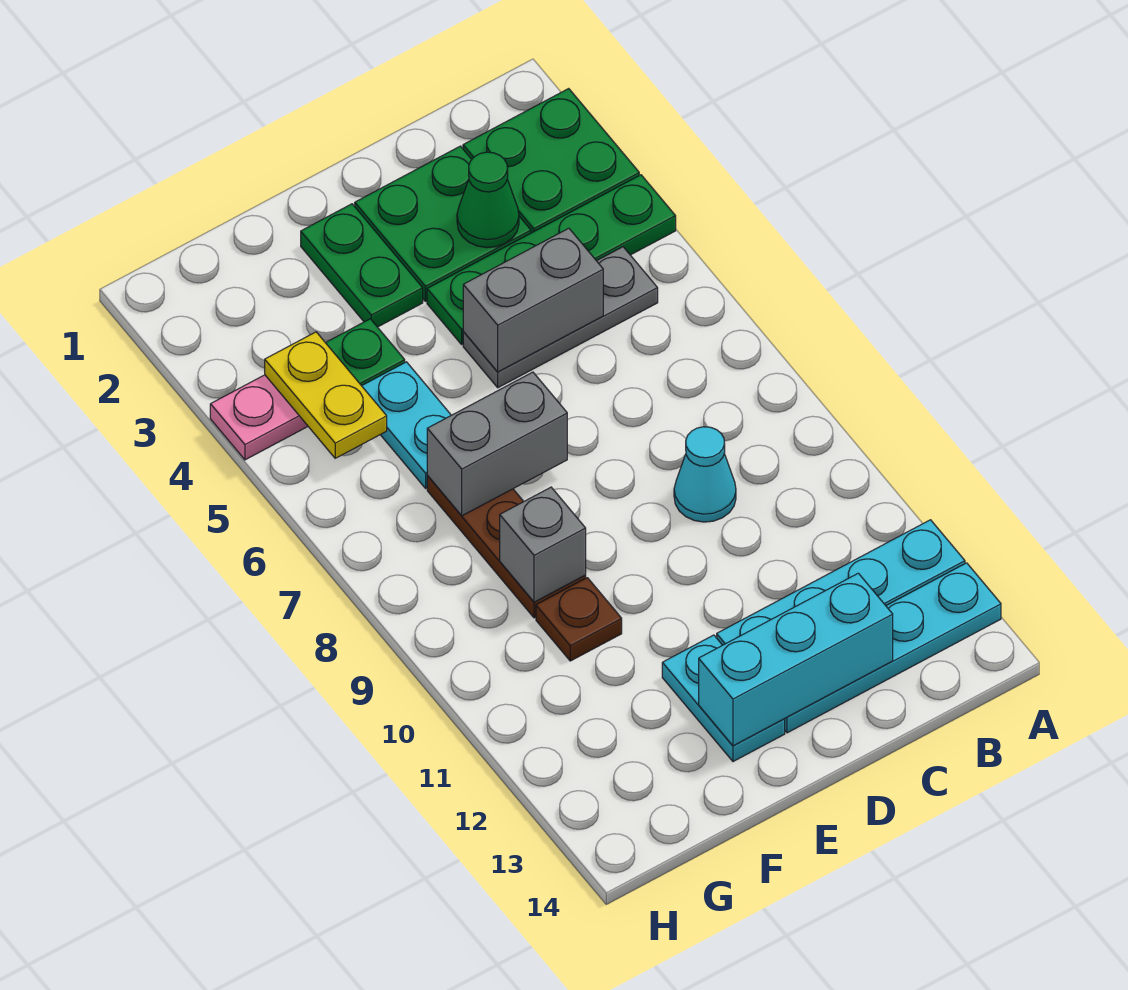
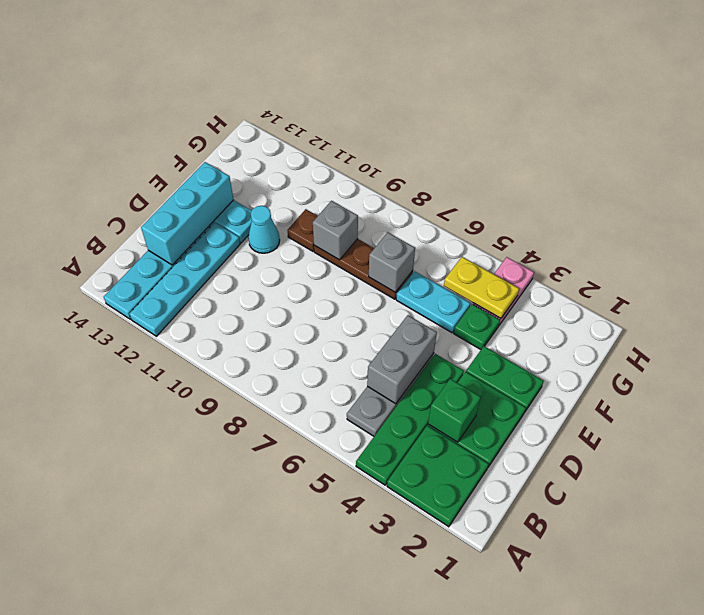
green 1x1 cone [457,152,519,248] -> green 1x1 brick [428,379,481,442]
cyan 1x1 cone [674,427,736,522] -> cyan 1x1 cone moved to [248,206,280,253]
grey 1x2 brick [427,372,567,516] -> grey 1x1 brick [369,232,415,292]

